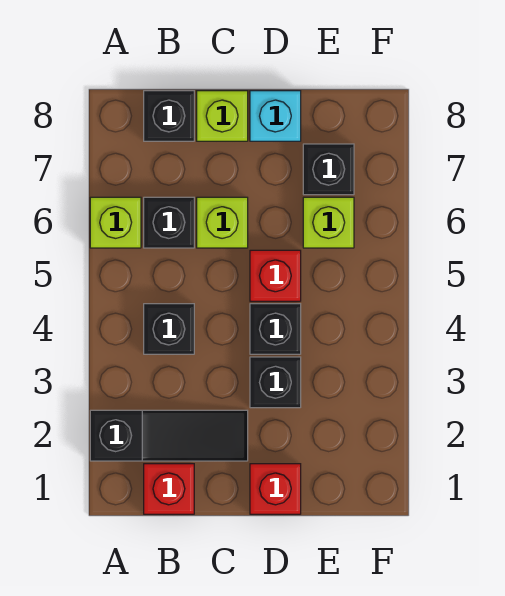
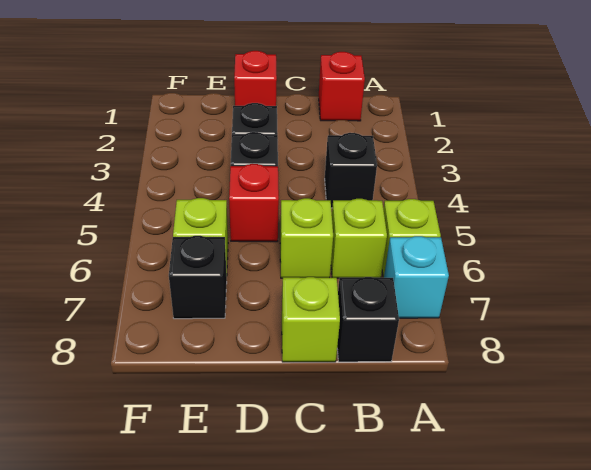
black 1x3 slope [90,410,248,461] -> none
black 1x1 brick [144,197,194,248] -> lime 1x1 brick [331,199,387,278]
cyan 1x1 brick [250,91,301,141] -> cyan 1x1 brick moved to [384,236,449,318]

